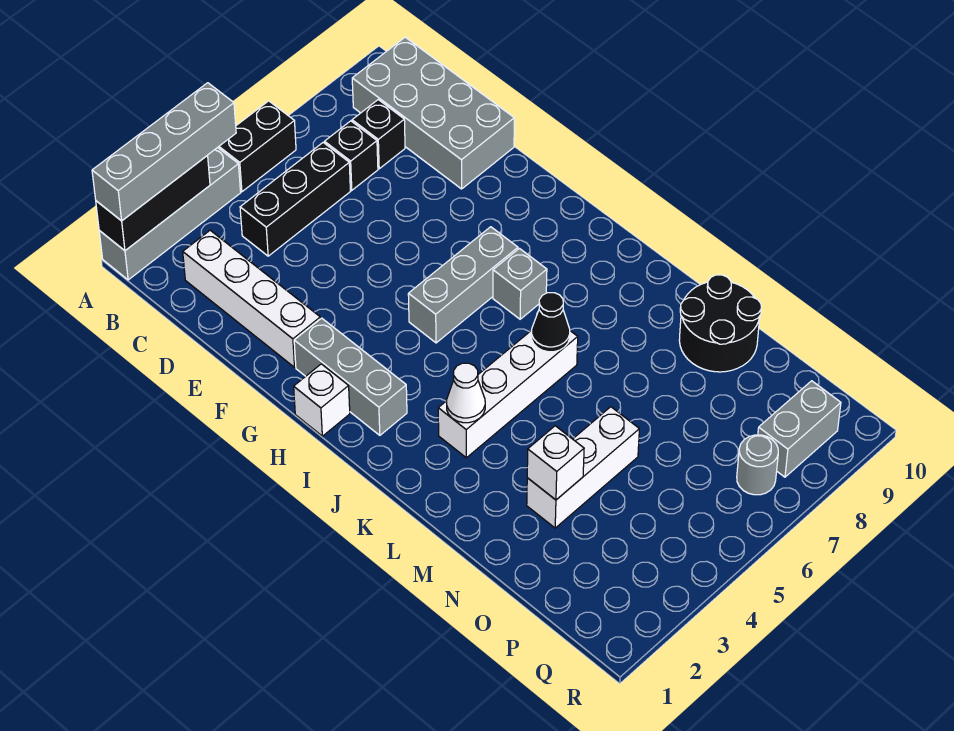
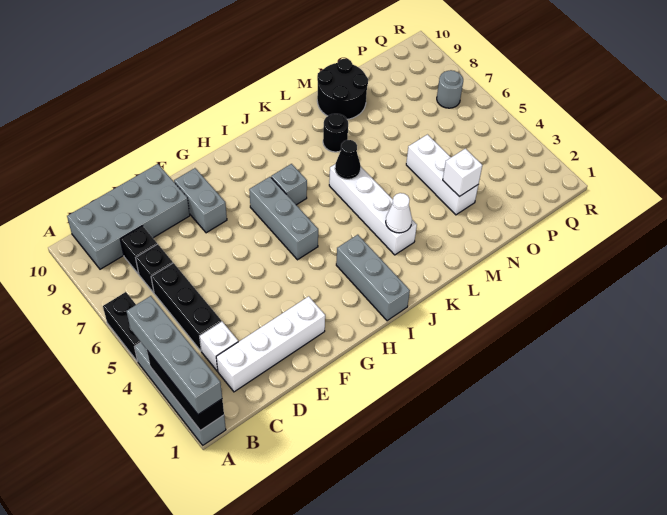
grey 1x3 brick [294,318,407,435] -> grey 1x3 brick turned to [336,235,410,321]
white 1x1 brick [294,364,350,436] -> white 1x1 brick moved to [200,322,238,371]
none -> black 1x1 round brick [323,114,348,152]
grey 1x2 brick [758,381,841,477] -> grey 1x2 brick moved to [174,168,227,233]

